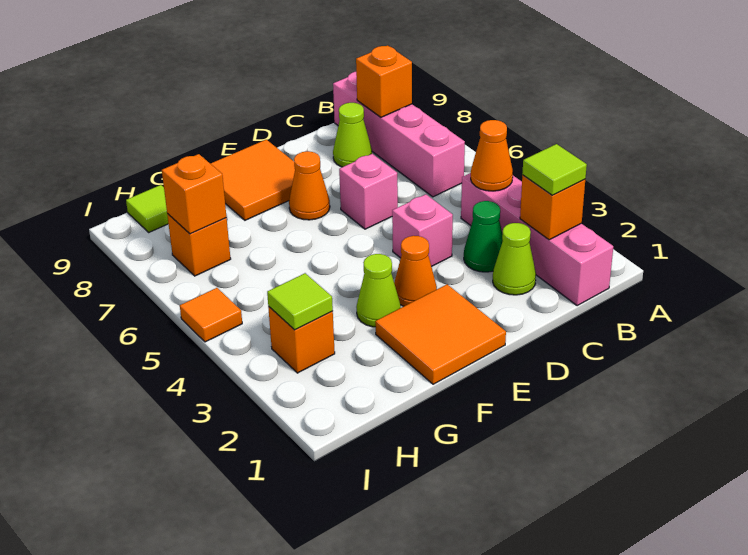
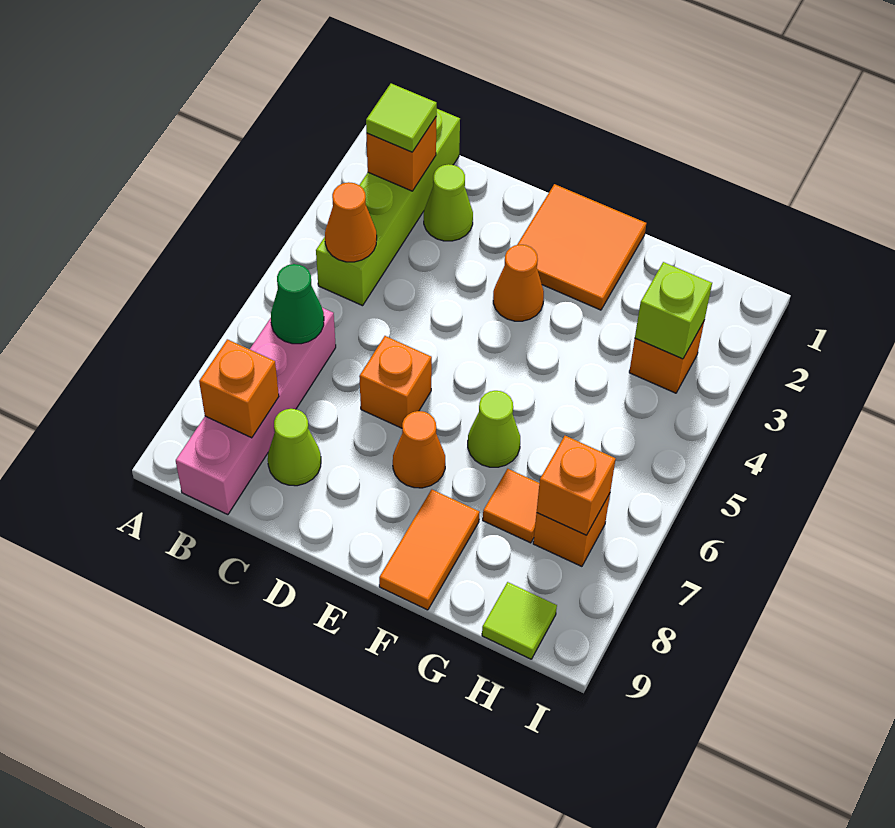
pink 1x4 brick [461,173,613,306] -> lime 1x4 brick [316,109,460,306]
green 1x1 cone [464,201,503,272] -> green 1x1 cone moved to [271,264,324,344]
pink 1x1 brick [392,194,453,267] -> none
pink 1x1 brick [339,154,398,229] -> orange 1x1 brick [359,336,432,428]
orange 2x2 tile [211,140,295,220] -> orange 1x2 tile [379,490,480,610]
lime 1x1 cone [356,254,401,327] -> lime 1x1 cone moved to [468,391,520,467]
lime 1x1 tile [267,273,333,330] -> lime 1x1 brick [635,262,712,359]
orange 1x1 tile [180,288,242,342] -> orange 1x1 tile moved to [483,469,539,543]

